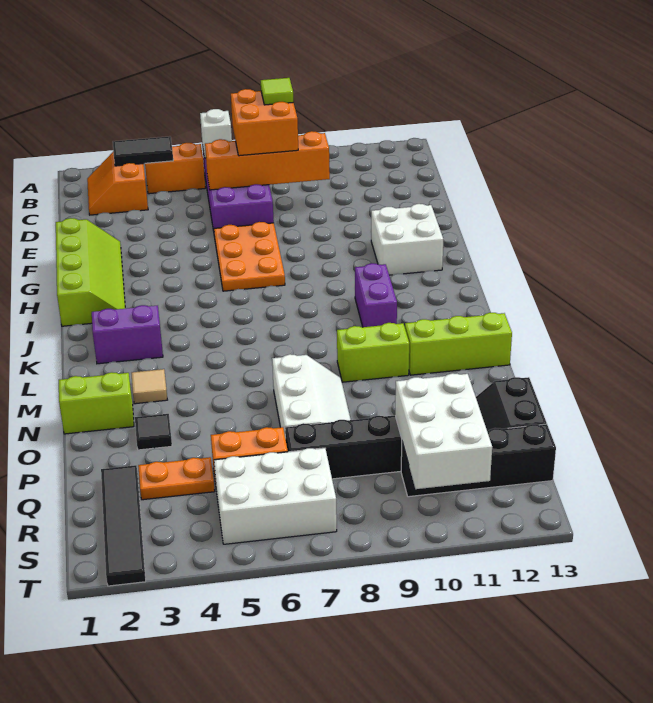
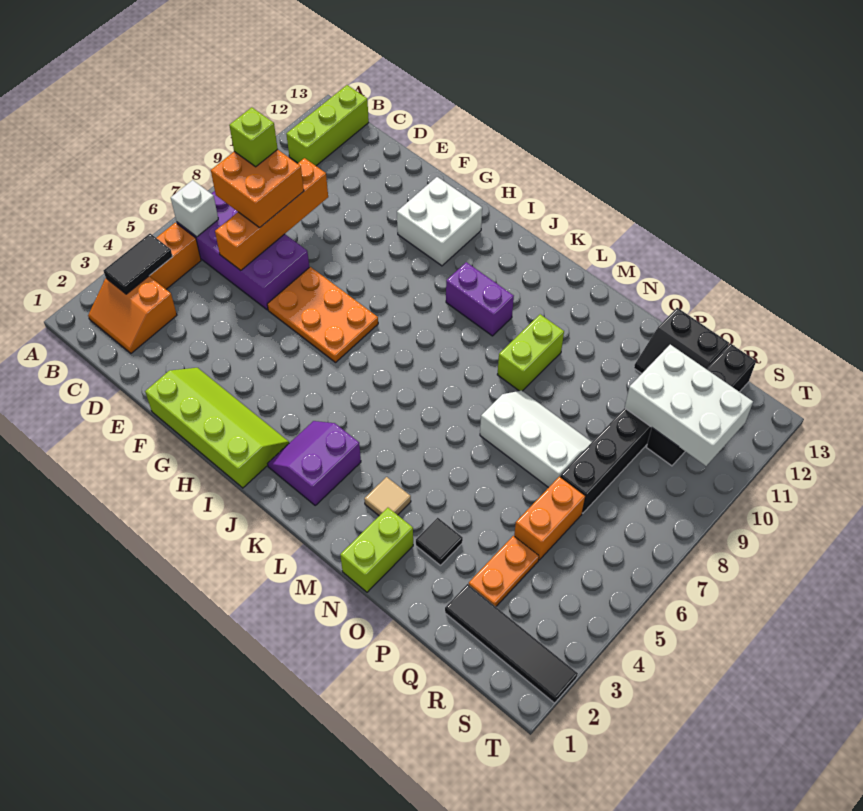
lime 1x1 tile [261,78,294,105] -> lime 1x1 brick [229,107,278,167]
lime 1x3 brick [405,313,512,375] -> lime 1x3 brick moved to [286,85,369,166]
white 2x3 brick [214,448,337,544] -> none

